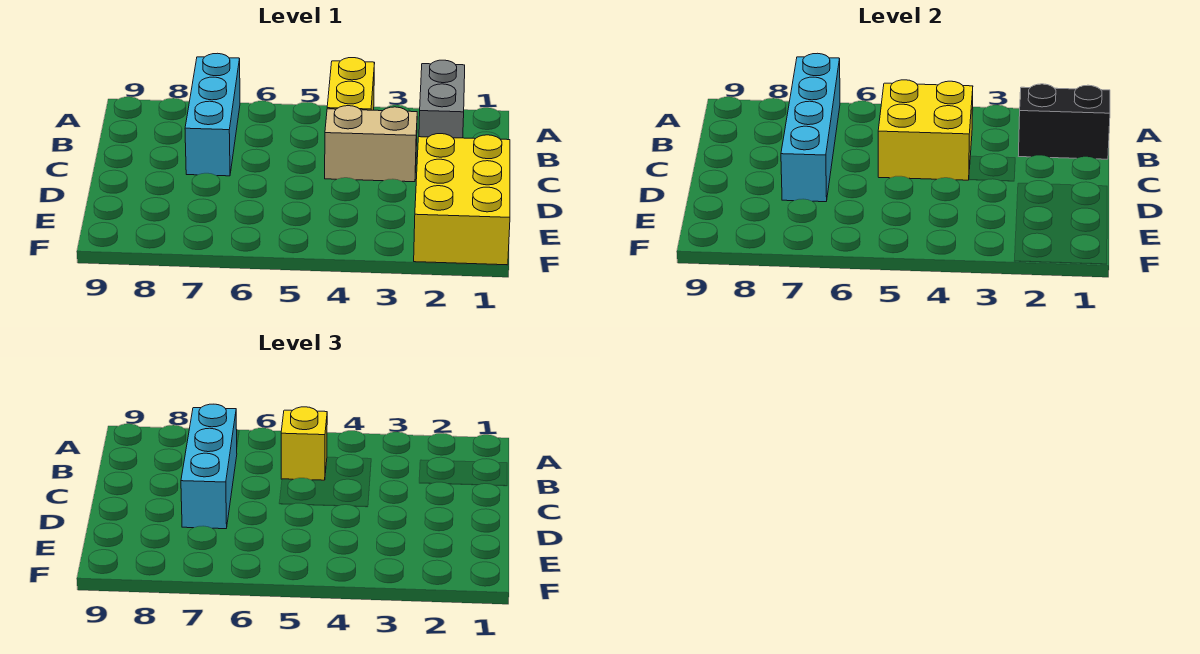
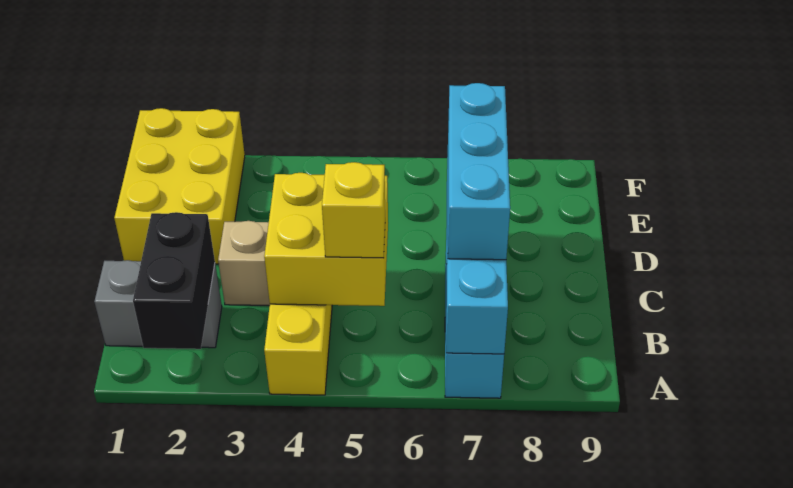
grey 1x2 brick [419,60,465,138] -> grey 1x2 brick turned to [94,260,222,348]
black 1x2 brick [1019,84,1110,159] -> black 1x2 brick turned to [133,212,215,349]

